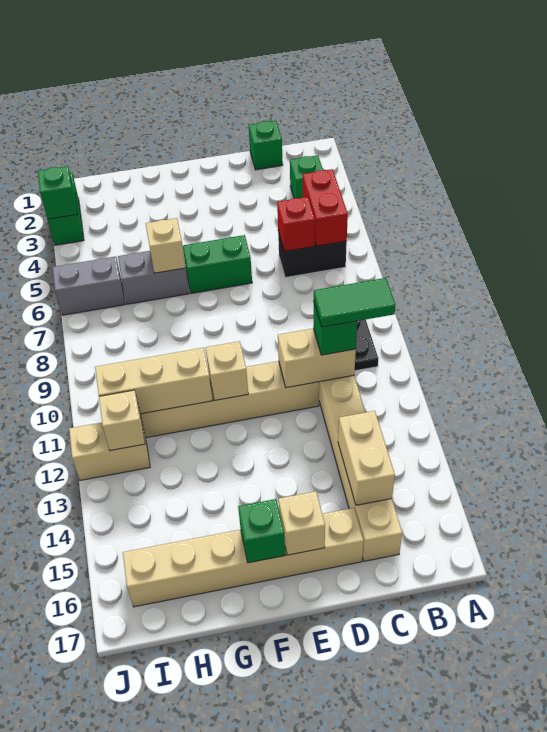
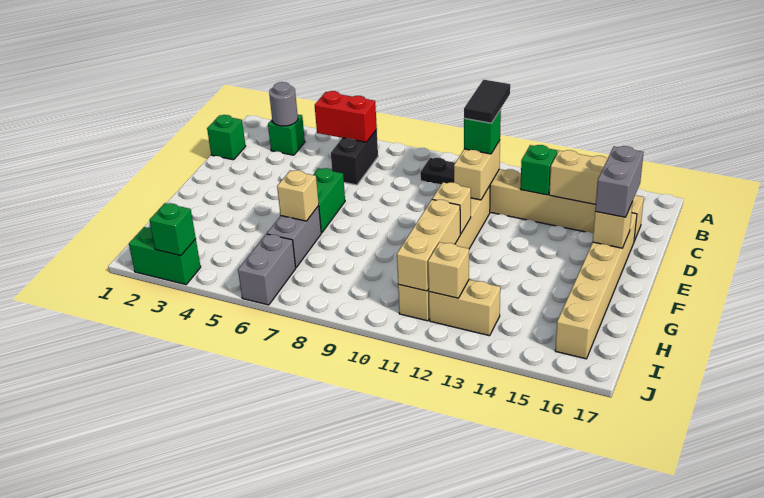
none -> grey 1x1 round brick [269,82,298,126]
green 1x2 tile [314,278,395,327] -> black 1x2 tile [464,80,510,123]
red 1x1 brick [277,197,315,251] -> none
none -> grey 1x2 brick [595,146,644,217]
green 1x1 brick [238,499,285,563] -> green 1x1 brick moved to [520,145,558,195]
tan 1x2 brick [69,420,150,480] -> tan 1x2 brick turned to [429,280,500,336]

